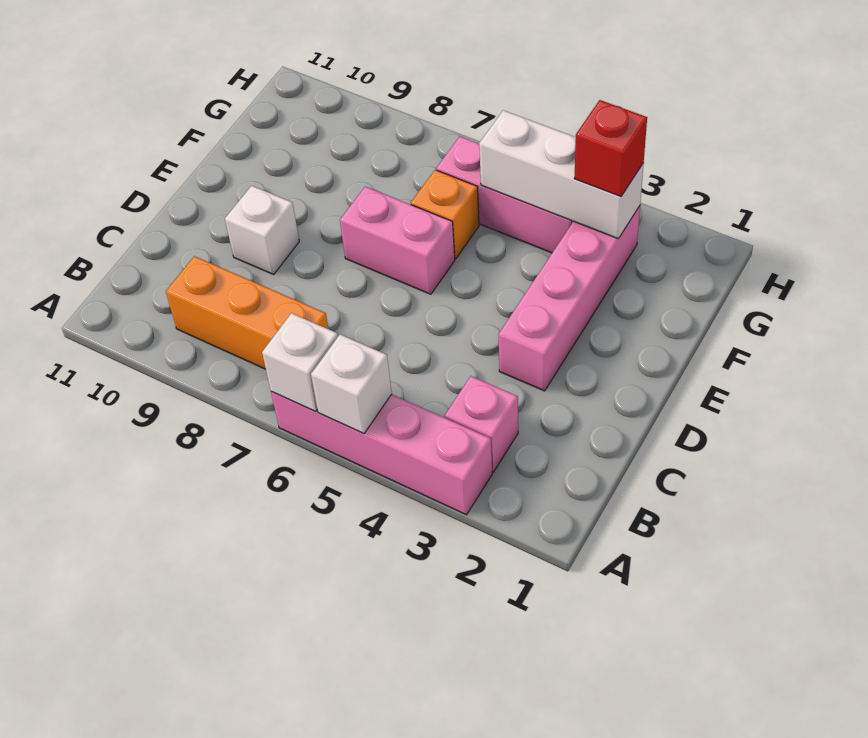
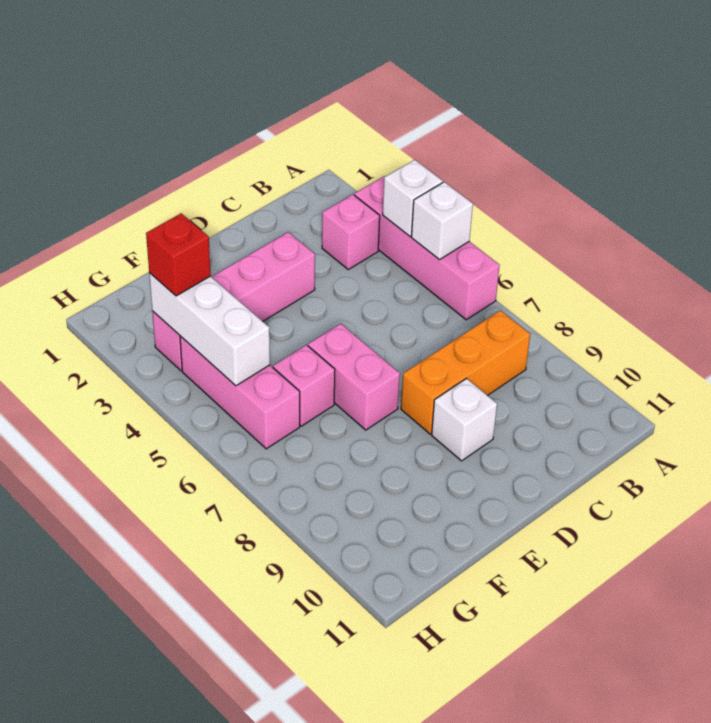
white 1x1 brick [262,313,338,411] -> white 1x1 brick moved to [383,160,443,236]
orange 1x3 brick [166,256,328,369] -> orange 1x3 brick turned to [401,310,530,434]
orange 1x1 brick [411,170,479,259] -> pink 1x1 brick [273,345,335,426]

